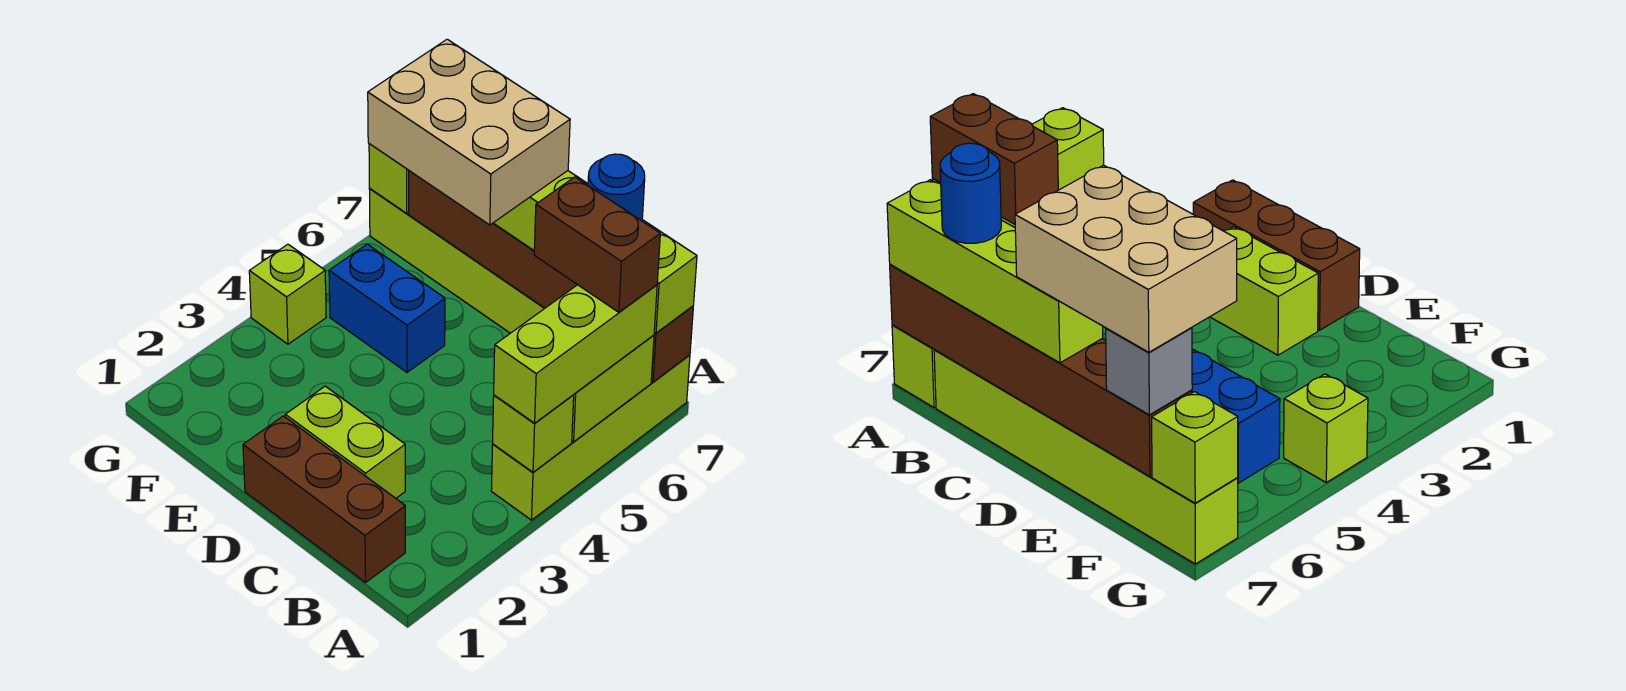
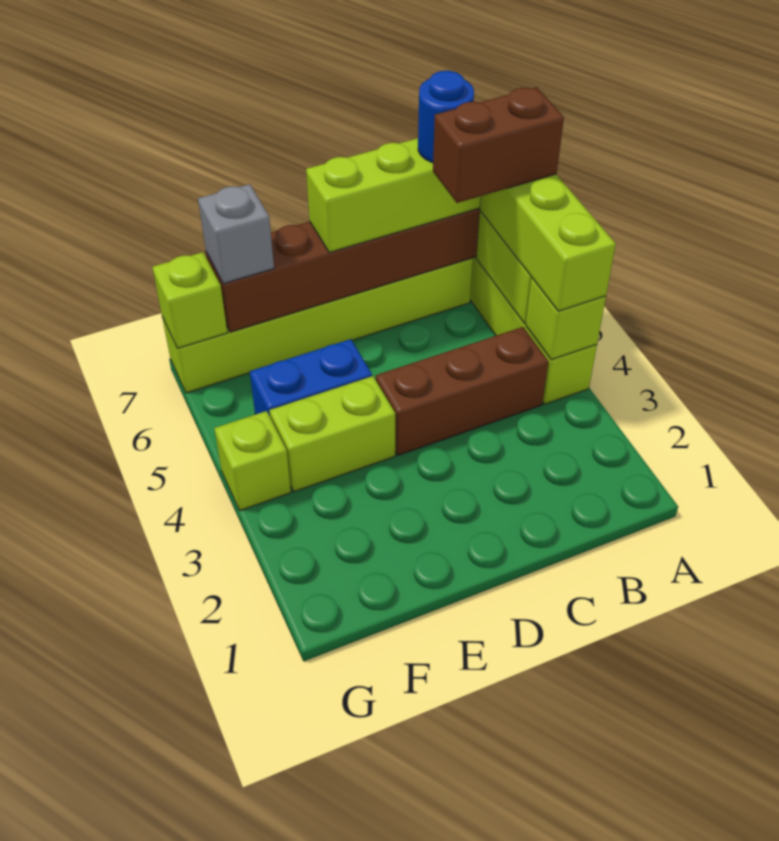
brown 1x3 brick [243,416,405,582] -> brown 1x3 brick moved to [376,327,548,455]
lime 1x2 brick [285,386,405,498] -> lime 1x2 brick moved to [270,376,395,492]
tan 2x3 brick [368,39,570,225] -> none

